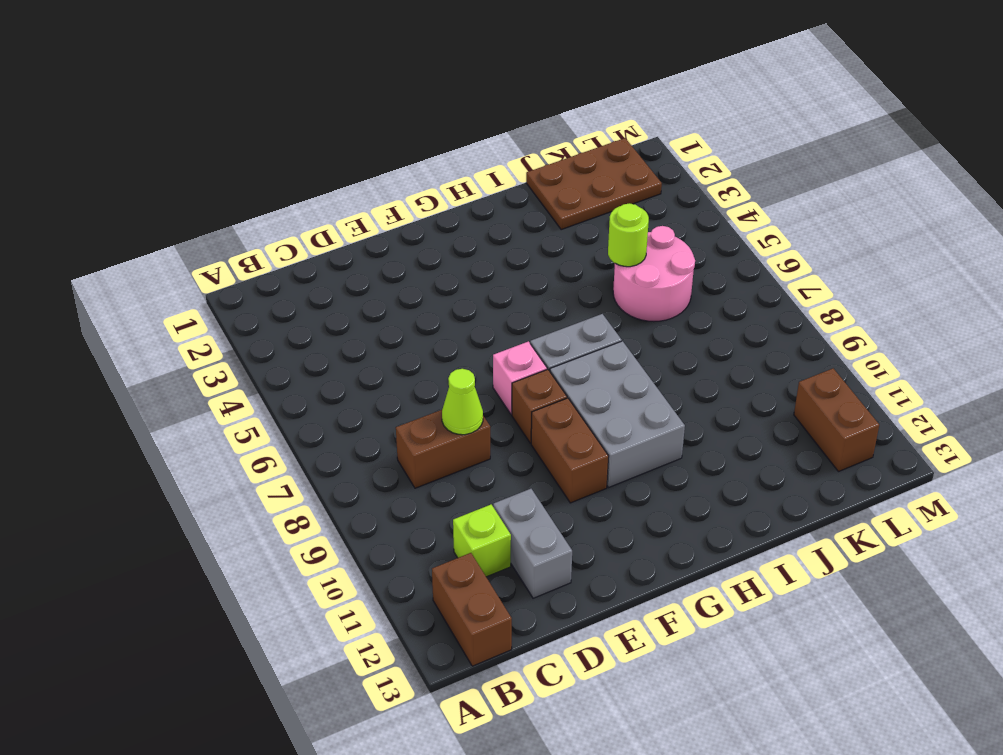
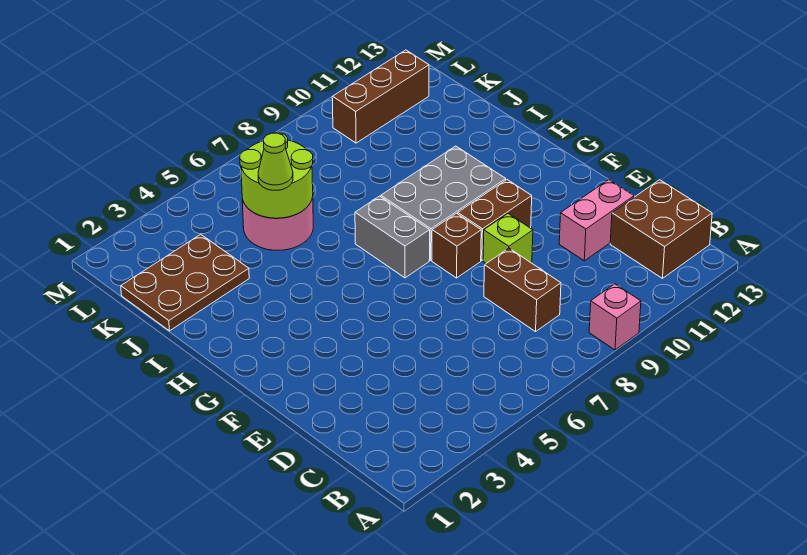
brown 1x2 brick [432,553,512,666] -> brown 2x2 brick [610,180,712,278]
lime 1x1 brick [453,505,511,577] -> lime 1x1 brick moved to [483,214,533,263]
lime 1x1 cone [442,369,483,435] -> lime 1x1 cone moved to [258,133,293,190]
grey 1x2 brick [493,489,572,598] -> pink 1x2 brick [559,180,634,261]
pink 1x1 brick [493,341,547,414] -> pink 1x1 brick moved to [589,284,641,350]
brown 2x3 plate [526,138,662,229] -> brown 2x3 plate turned to [121,234,249,331]
lime 1x1 round brick [608,203,649,267] -> lime 2x2 round brick [240,133,313,218]
brown 1x2 brick [794,368,879,471] -> brown 1x3 brick [332,50,429,143]

